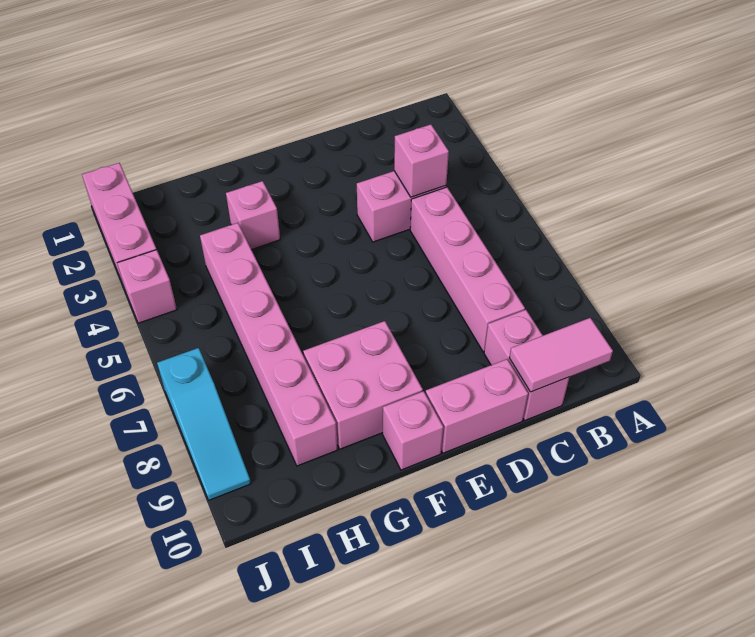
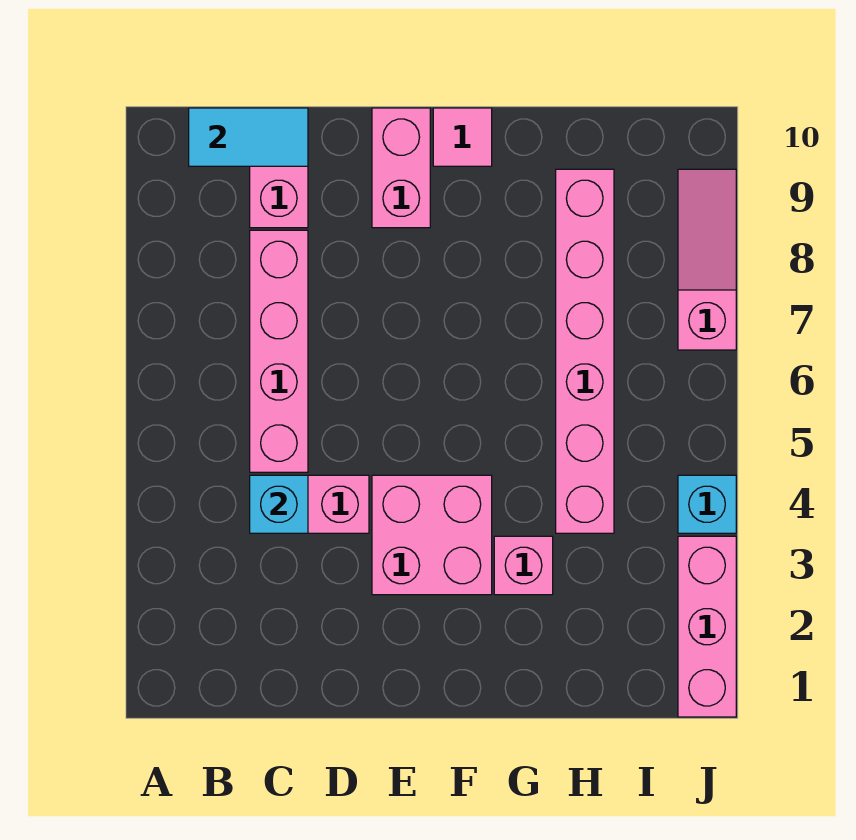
pink 1x2 tile [509,318,613,392] -> cyan 1x2 tile [189,108,308,166]
pink 1x1 brick [394,124,449,197] -> cyan 1x1 brick [250,475,308,533]
pink 1x2 brick [426,359,528,453] -> pink 1x2 brick turned to [372,108,430,228]
pink 2x2 brick [303,321,423,449] -> pink 2x2 brick moved to [372,475,492,595]
pink 1x1 brick [383,391,443,470] -> pink 1x1 tile [433,108,492,166]
pink 1x1 brick [117,250,177,323] -> cyan 1x1 brick [678,475,736,533]
cyan 1x3 slope [157,348,251,500] -> pink 1x3 slope [678,169,736,350]

